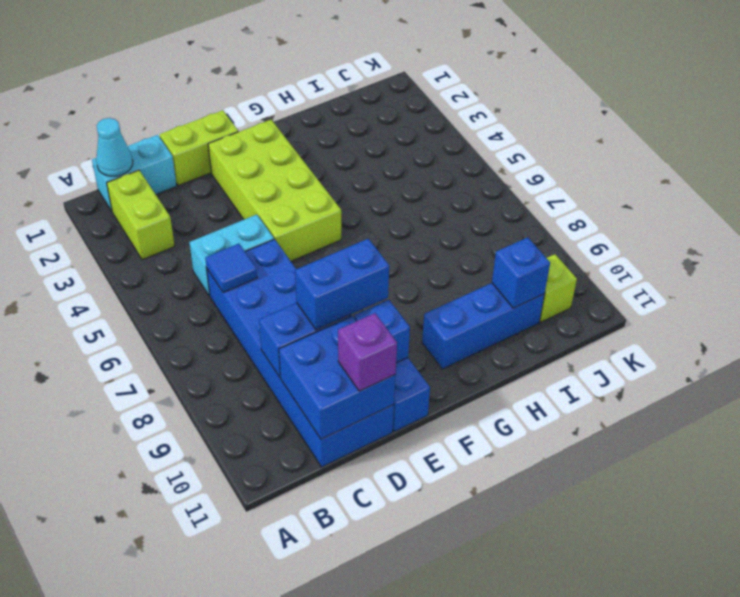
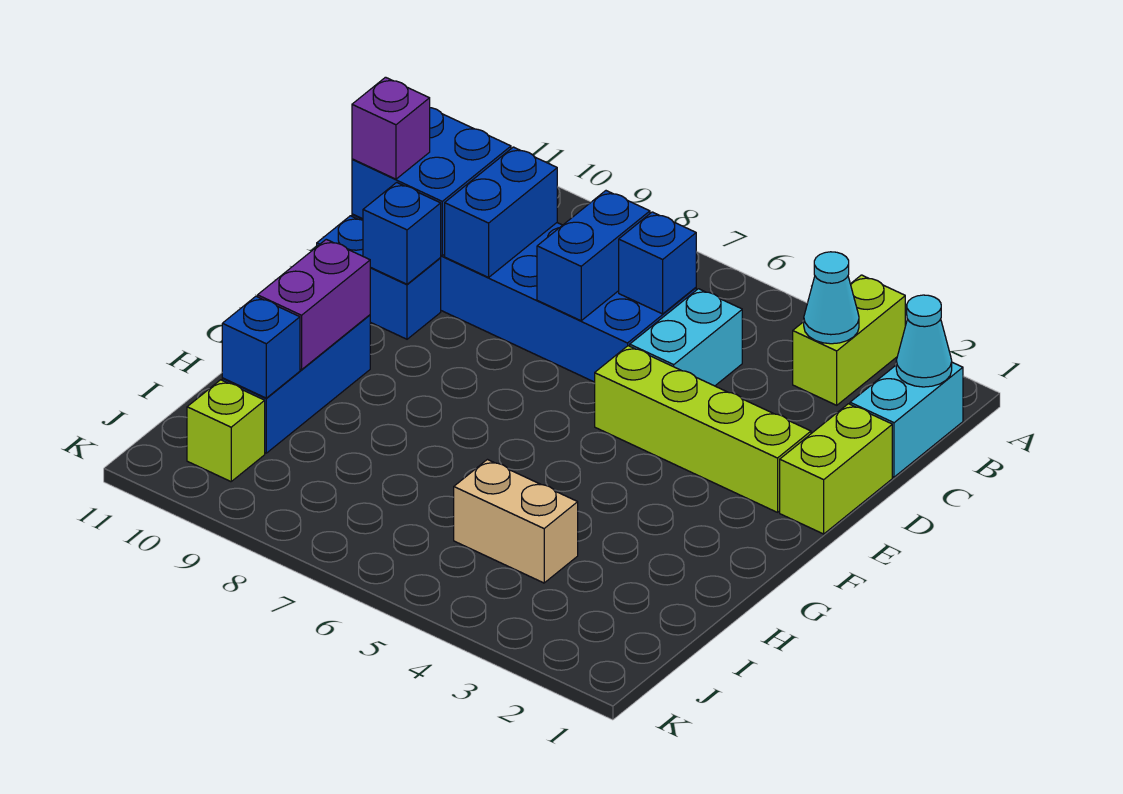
lime 1x2 brick [107,170,175,260] -> lime 1x2 brick turned to [793,275,905,405]
none -> cyan 1x1 cone [804,252,859,344]
blue 1x1 tile [205,244,257,293] -> blue 1x1 brick [619,212,696,314]
blue 1x2 brick [295,239,389,330] -> blue 1x2 brick moved to [537,191,650,321]
lime 2x4 brick [208,120,341,261] -> lime 1x4 brick [595,346,811,512]
none -> purple 1x2 brick [258,239,370,370]
none -> tan 1x2 brick [454,460,578,583]

